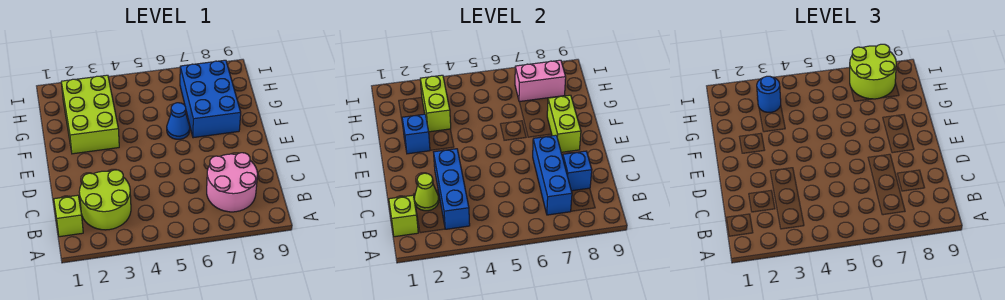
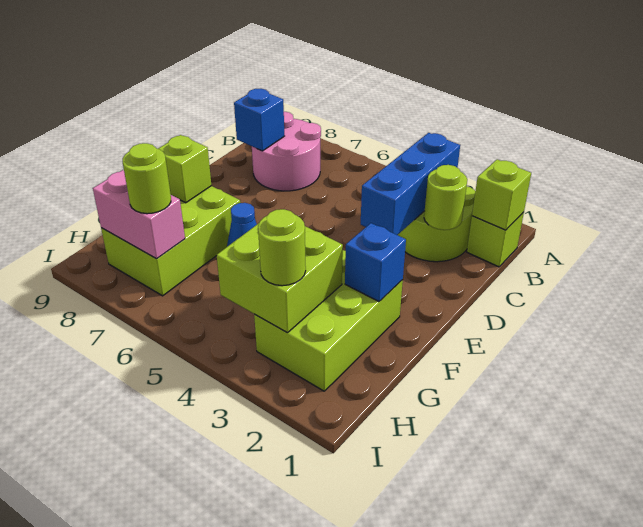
blue 1x3 brick [533,135,572,215] -> none
lime 1x1 cone [414,173,439,211] -> lime 1x1 round brick [424,165,467,230]
lime 1x2 brick [547,95,581,152] -> lime 1x1 brick [158,135,211,203]
blue 2x3 brick [180,60,241,138] -> lime 2x3 brick [101,186,240,296]
lime 1x2 brick [420,75,451,132] -> lime 2x2 brick [217,223,343,333]
blue 1x1 round brick [757,76,781,112] -> lime 1x1 round brick [258,209,306,286]
lime 2x2 round brick [850,44,896,99] -> lime 1x1 round brick [123,143,171,214]

